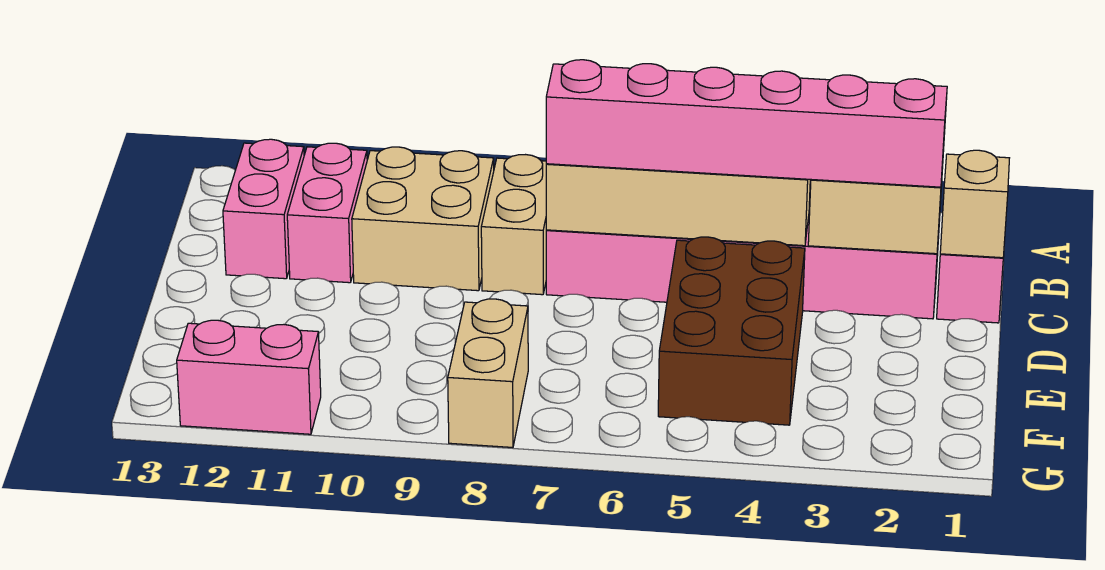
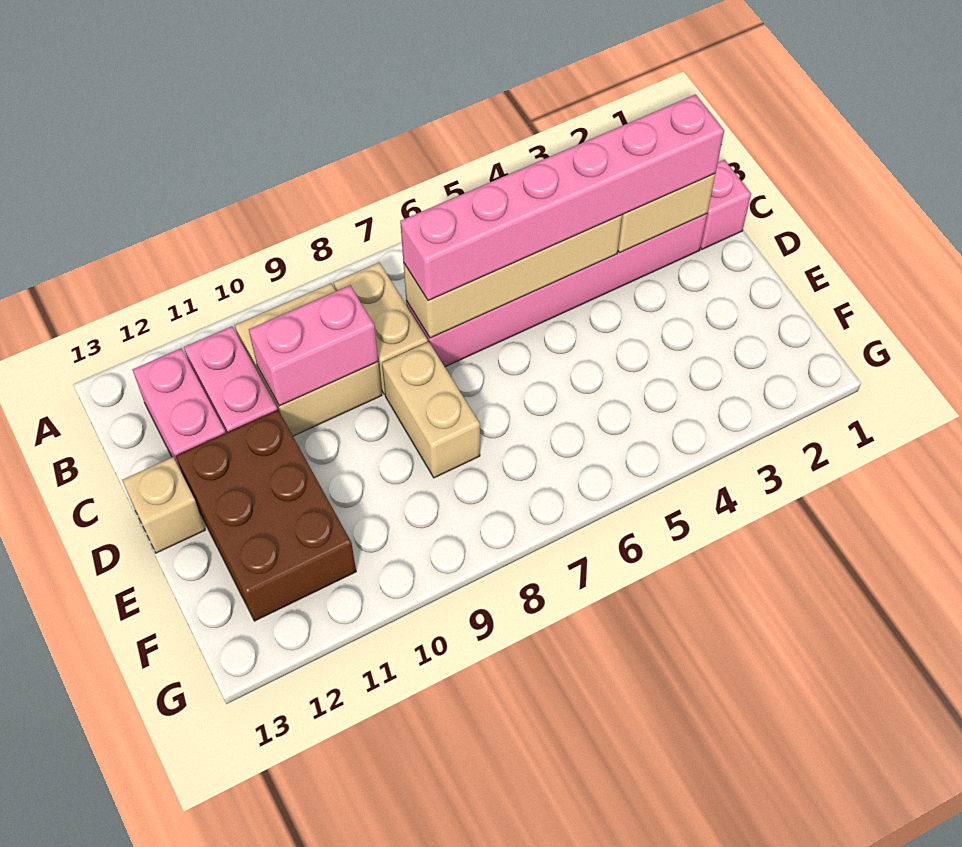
tan 1x1 brick [940,150,1009,258] -> tan 1x1 brick moved to [122,457,205,553]
brown 2x3 brick [658,237,805,425] -> brown 2x3 brick moved to [176,410,356,621]
tan 1x2 brick [448,299,528,447] -> tan 1x2 brick moved to [382,342,480,478]
pink 1x2 brick [177,320,321,434] -> pink 1x2 brick moved to [249,285,378,406]

